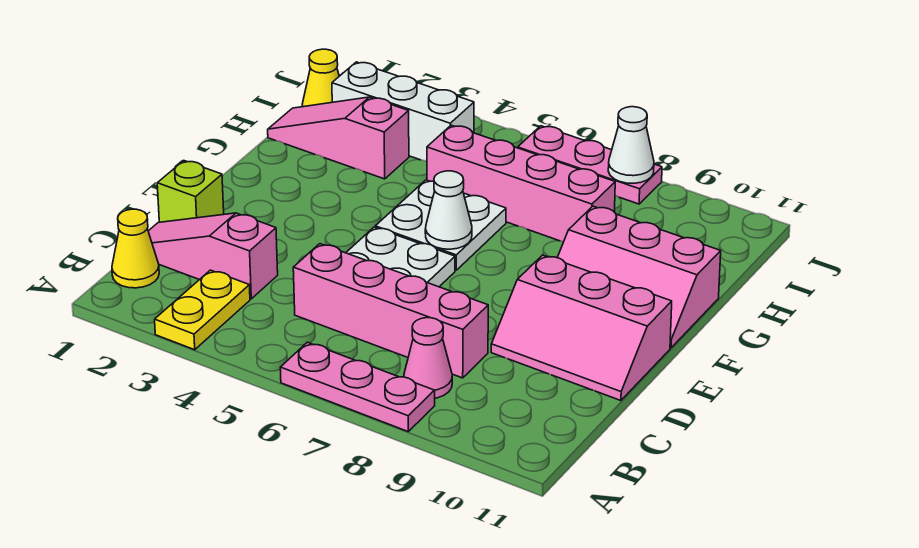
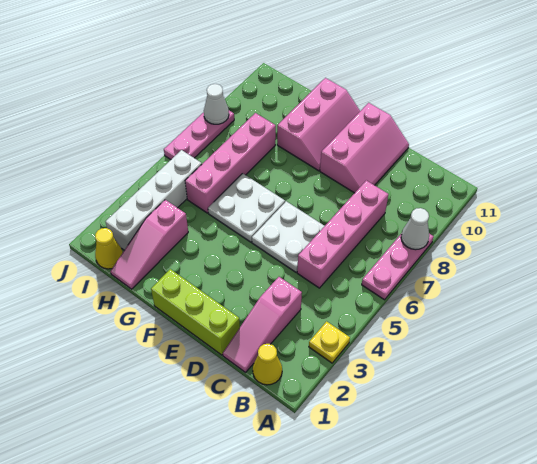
yellow 1x2 plate [155,270,250,350] -> yellow 1x1 plate [309,321,350,363]
pink 1x1 cone [404,318,452,398] -> none
lime 1x1 brick [157,161,224,222] -> lime 1x3 brick [151,269,240,355]
white 1x1 cone [425,171,472,249] -> white 1x1 cone moved to [401,208,429,250]
white 1x3 brick [332,62,474,161] -> white 1x4 brick [106,150,202,250]

